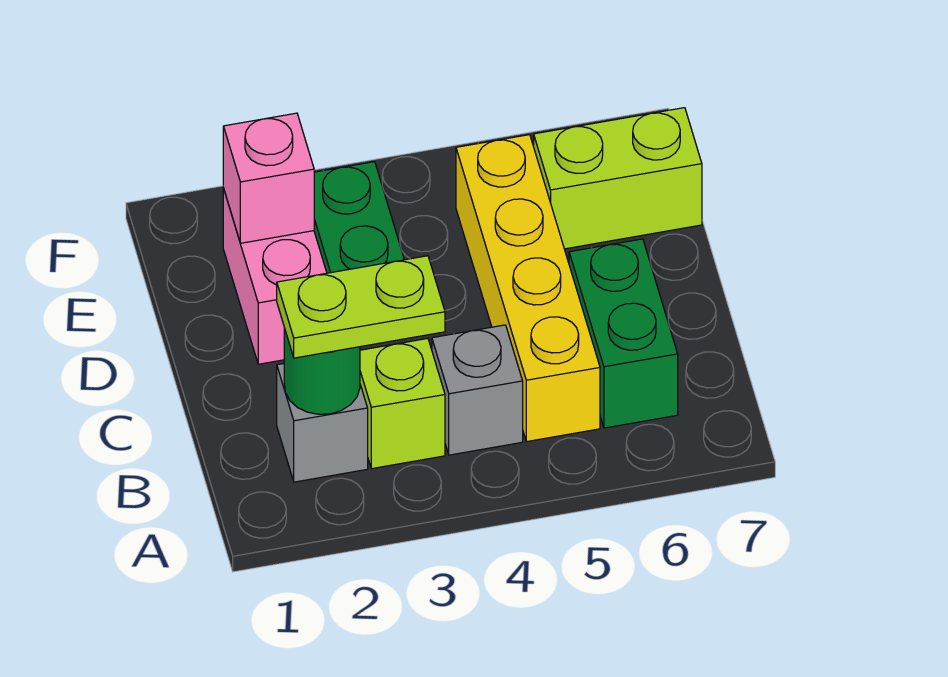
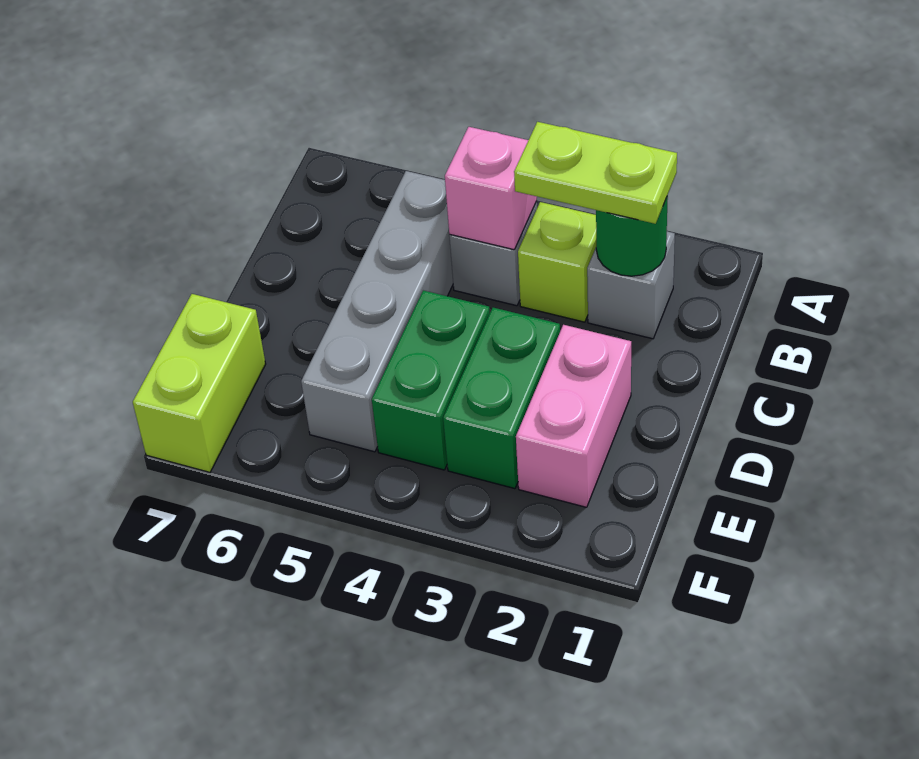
yellow 1x4 brick [456,135,600,442] -> grey 1x4 brick [301,171,453,452]
green 1x2 brick [569,239,678,428] -> green 1x2 brick moved to [372,290,490,470]
pink 1x1 brick [223,113,314,243] -> pink 1x1 brick moved to [445,127,537,250]
lime 1x2 brick [534,108,702,249] -> lime 1x2 brick turned to [133,294,266,472]

